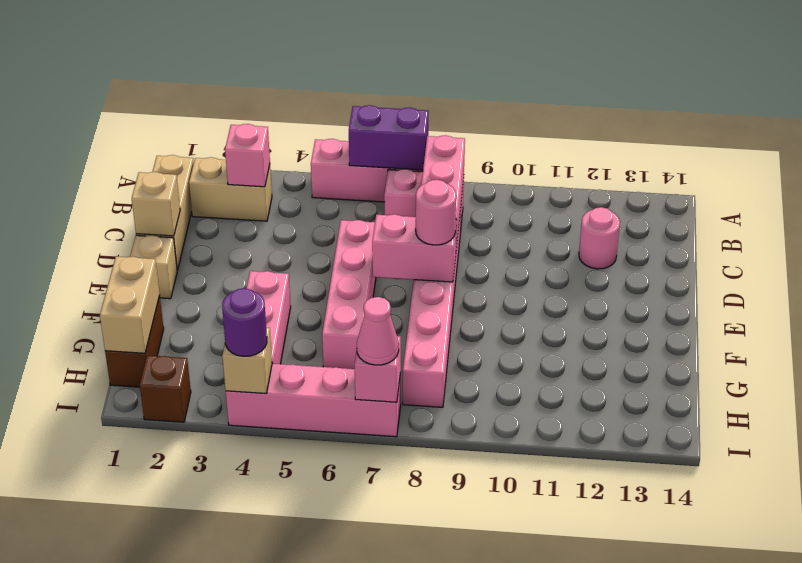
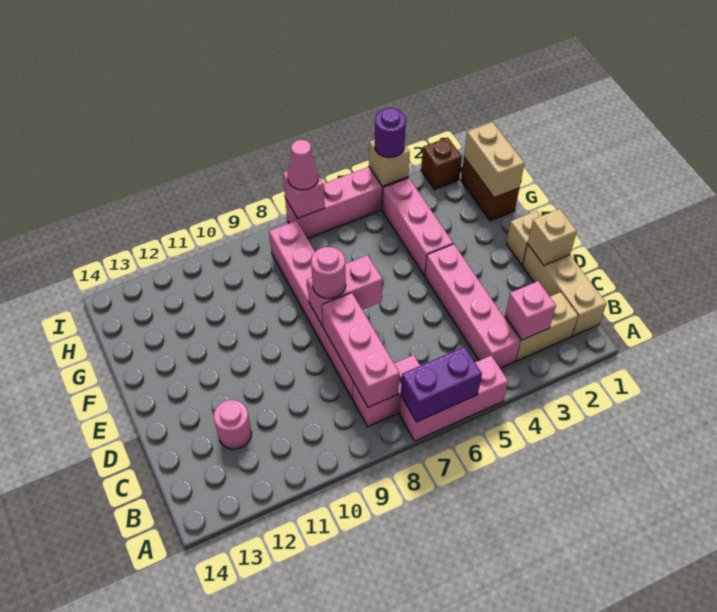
pink 1x4 brick [322,220,376,369] -> pink 1x4 brick moved to [425,244,520,368]

